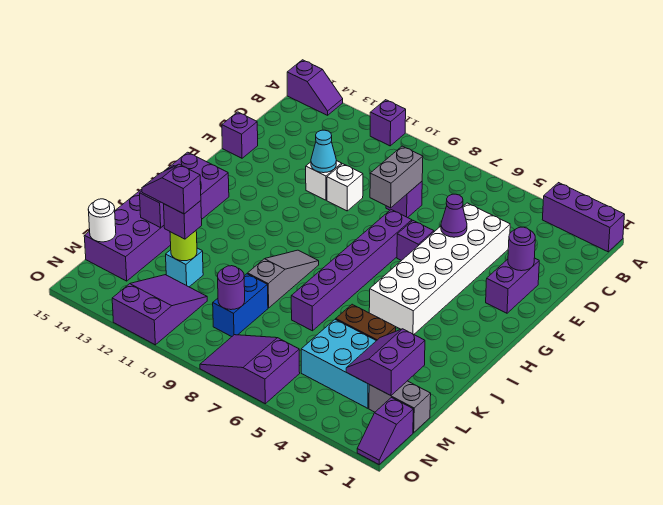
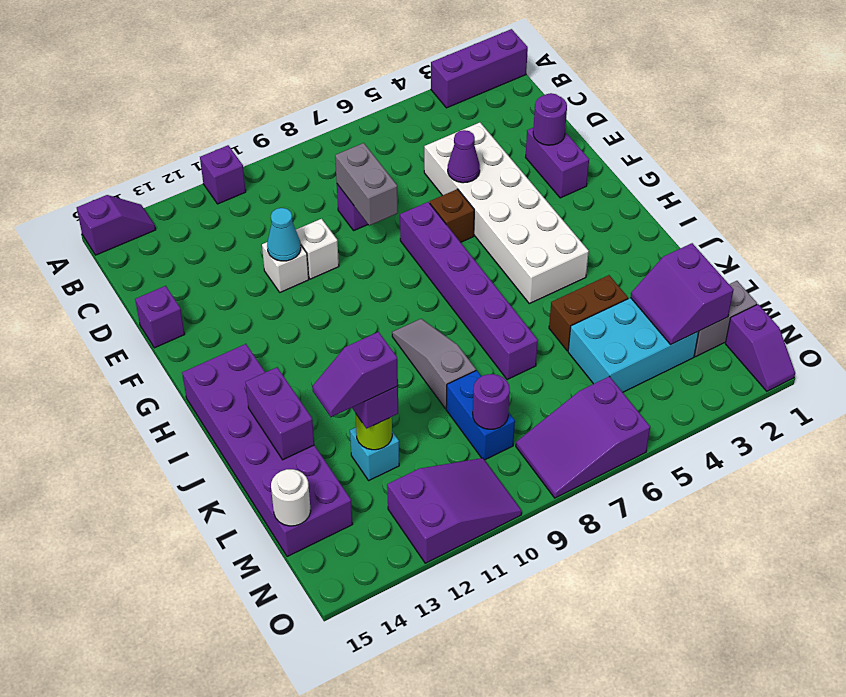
purple 1x1 brick [397,221,434,261] -> brown 1x1 brick [430,189,474,242]
purple 2x3 slope [112,275,207,345] -> purple 2x3 slope turned to [387,458,522,563]

